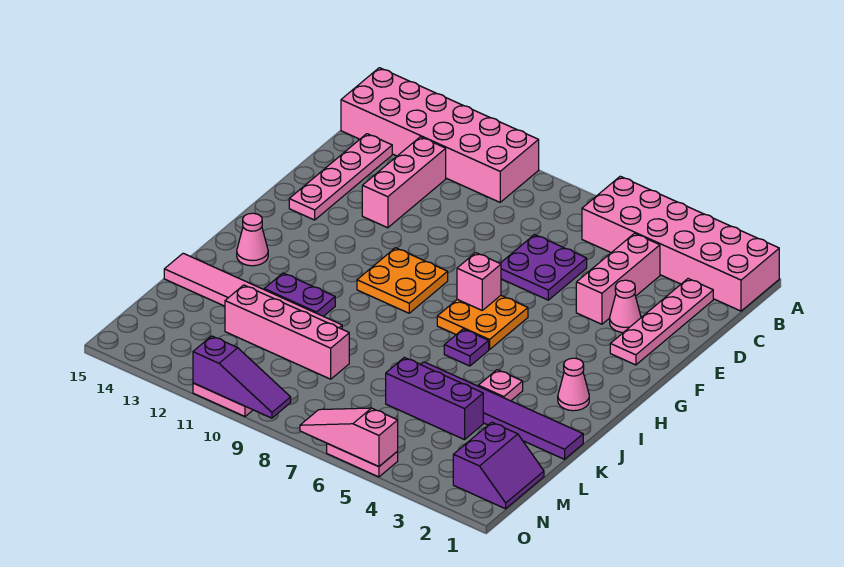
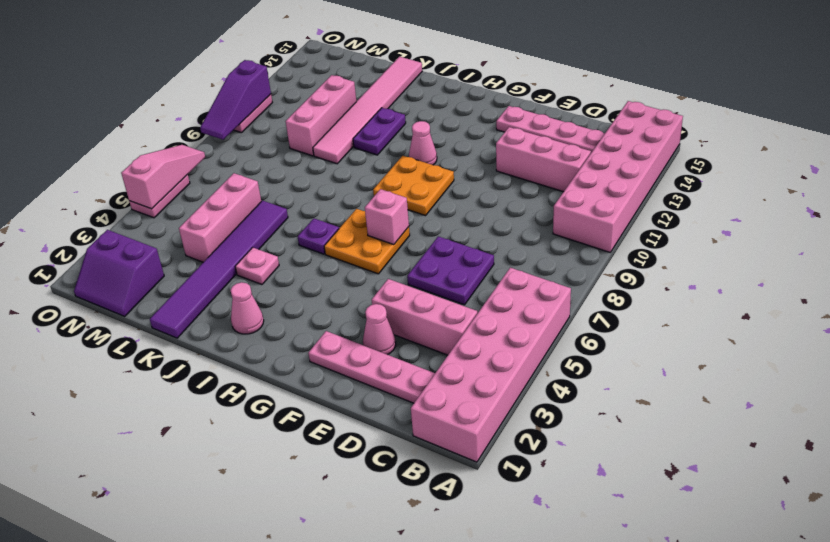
pink 1x1 cone [237,213,268,266] -> pink 1x1 cone moved to [409,121,437,165]
purple 1x3 brick [386,357,483,440] -> pink 1x3 brick [179,173,261,262]
pink 1x4 brick [225,285,349,379] -> pink 1x3 brick [286,75,356,156]

